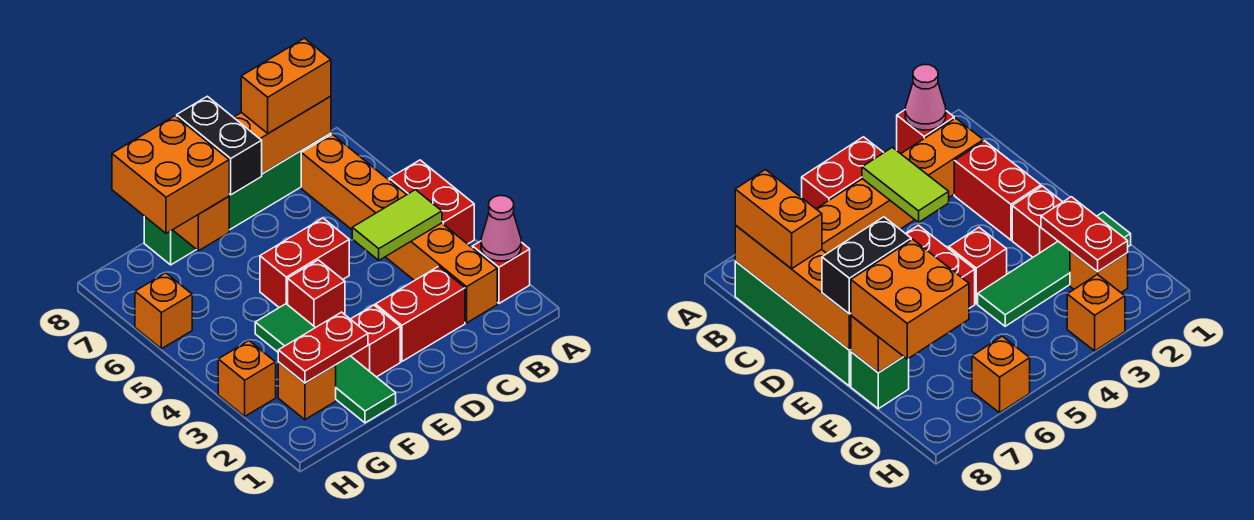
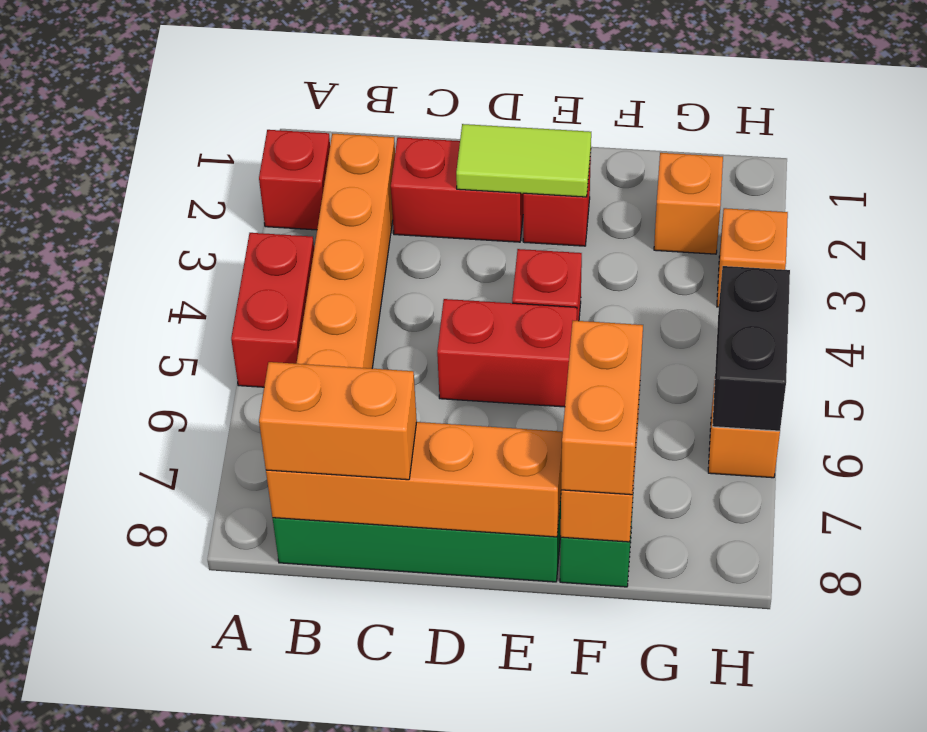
pink 1x1 cone [481,196,521,261] -> none
lime 1x2 tile [352,190,442,260] -> lime 1x2 tile moved to [456,124,591,197]
black 1x2 brick [177,96,262,195] -> black 1x2 brick moved to [712,266,790,431]
green 1x4 tile [255,304,396,423] -> none
red 1x2 plate [278,312,368,383] -> none
orange 2x2 brick [112,116,229,233] -> orange 1x2 brick [561,321,643,495]

